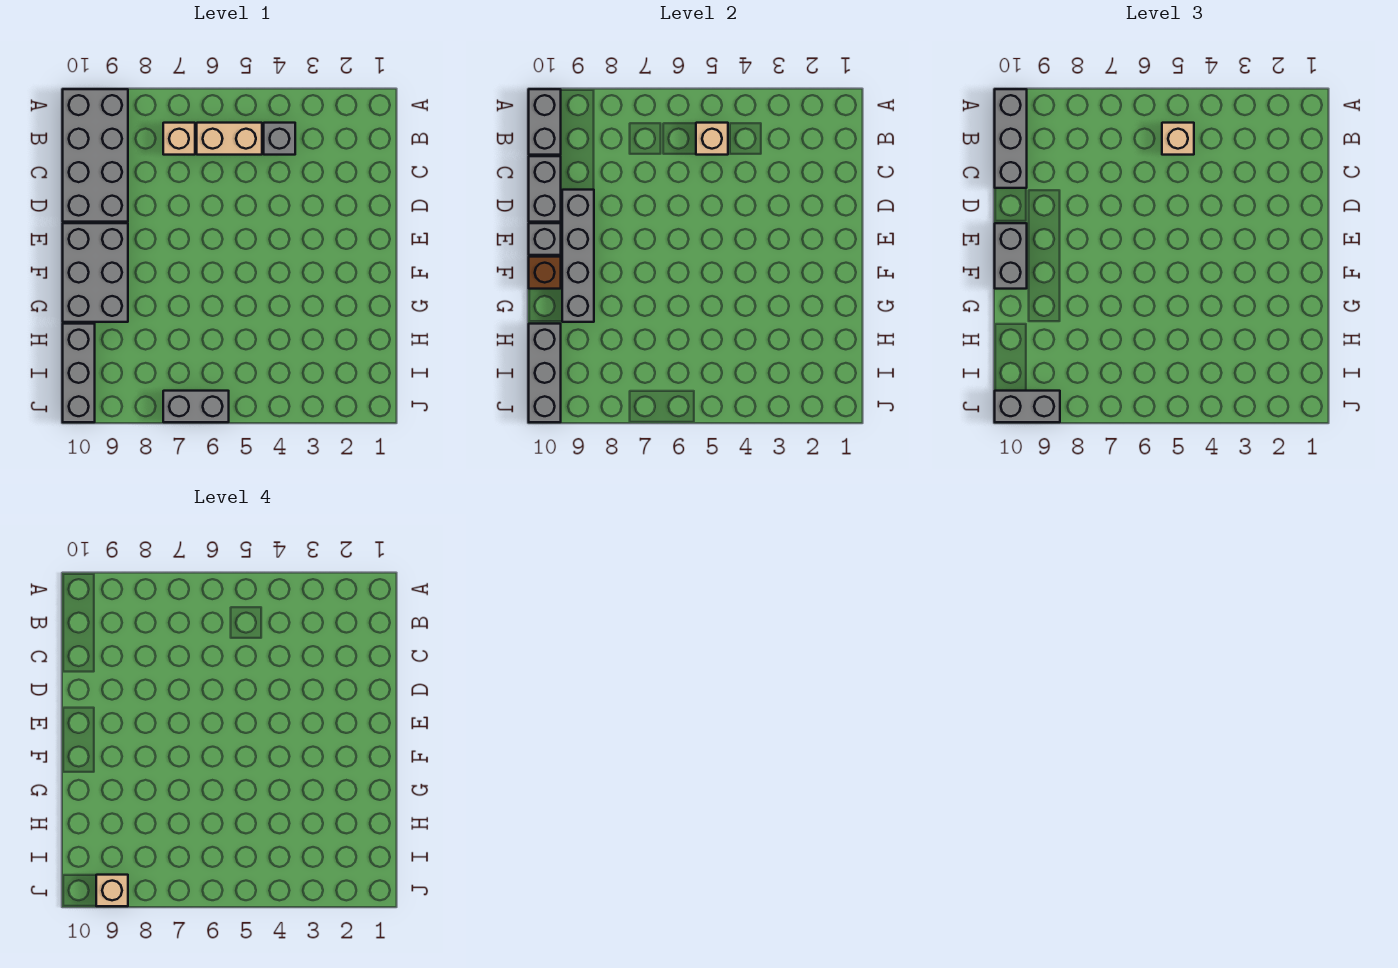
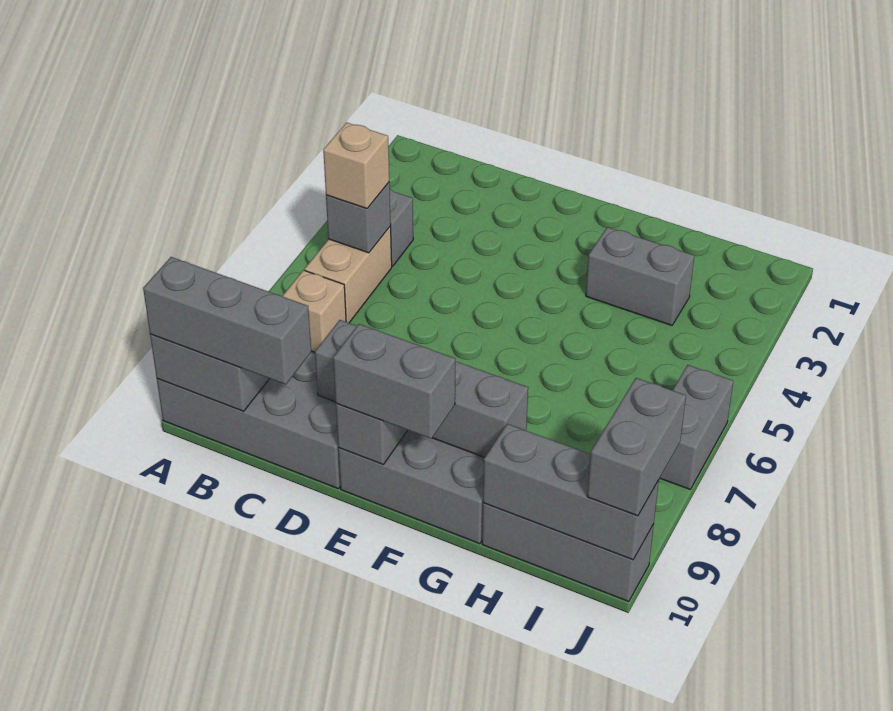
tan 1x1 brick [696,123,728,155] -> grey 1x1 brick [326,183,391,253]
grey 1x2 brick [529,156,561,222] -> grey 1x2 brick moved to [586,227,694,325]
brown 1x1 brick [529,257,561,289] -> none
tan 1x1 brick [96,875,128,906] -> none

